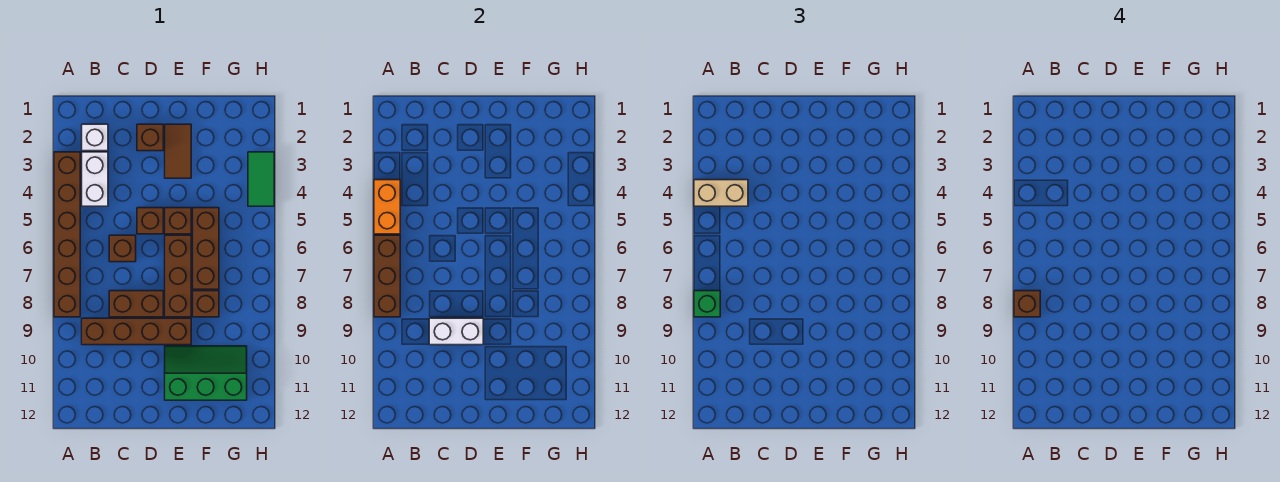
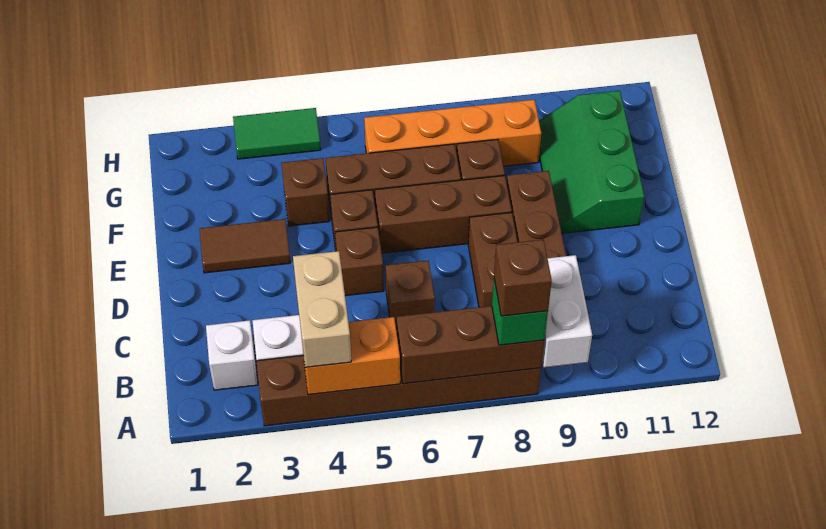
white 1x2 brick [429,318,483,345] -> white 1x2 brick moved to [542,255,592,367]
brown 1x1 brick [137,124,163,151] -> brown 1x1 brick moved to [282,158,330,226]
none -> orange 1x4 brick [364,100,541,166]

